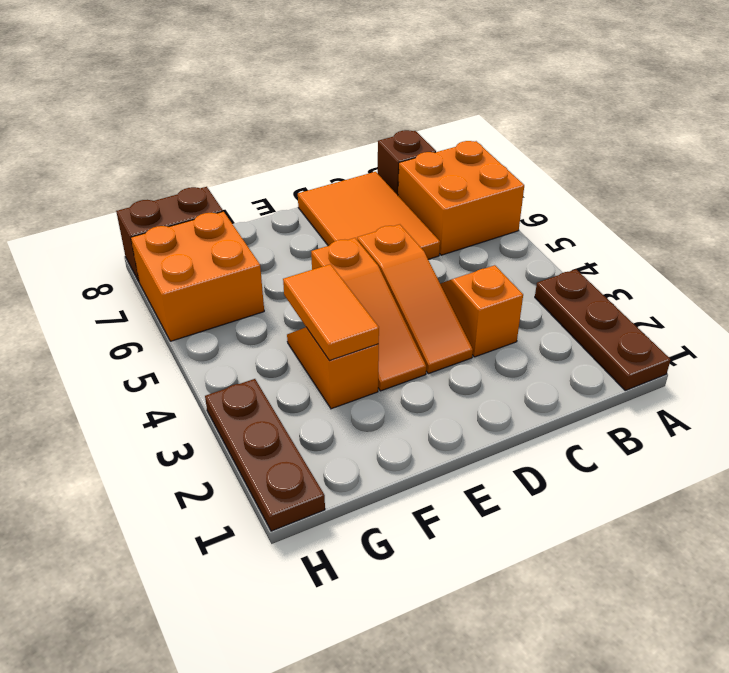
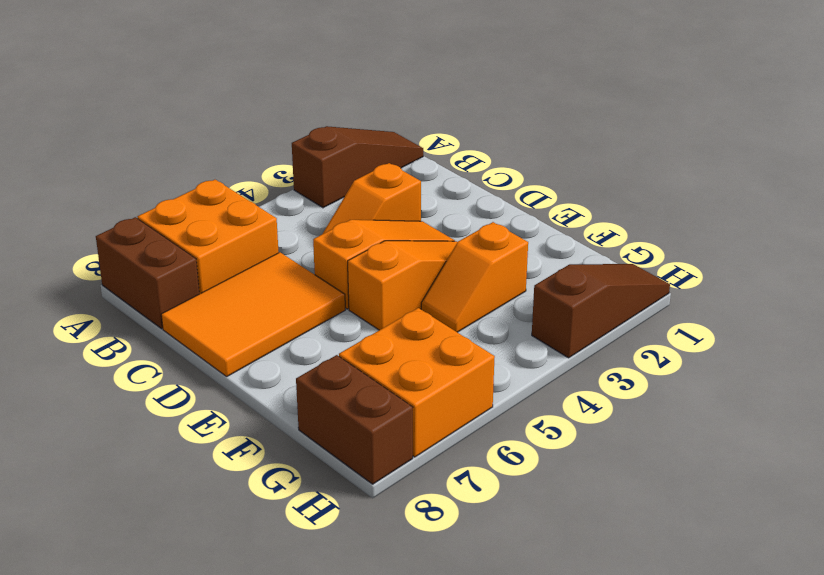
brown 1x3 plate [535,269,671,390] -> brown 1x3 slope [292,126,423,208]
brown 1x1 brick [378,130,436,195] -> brown 1x2 brick [96,217,199,329]
orange 1x2 tile [283,264,379,361] -> none
brown 1x3 plate [205,379,325,531] -> brown 1x3 slope [532,264,670,358]

